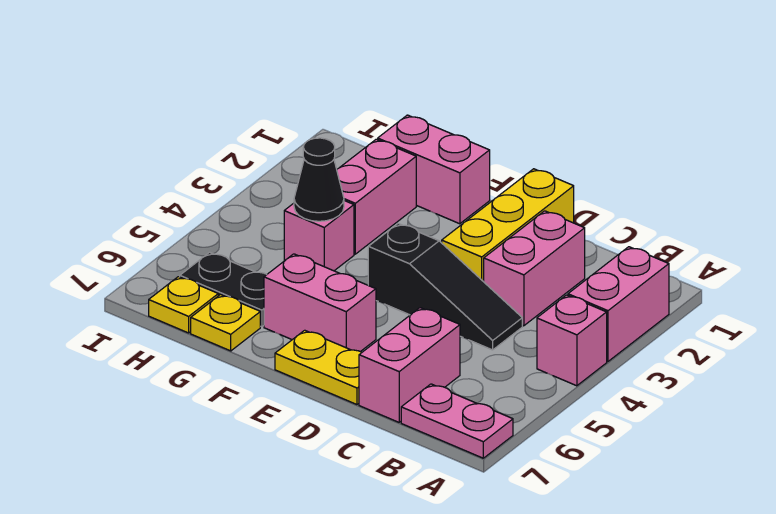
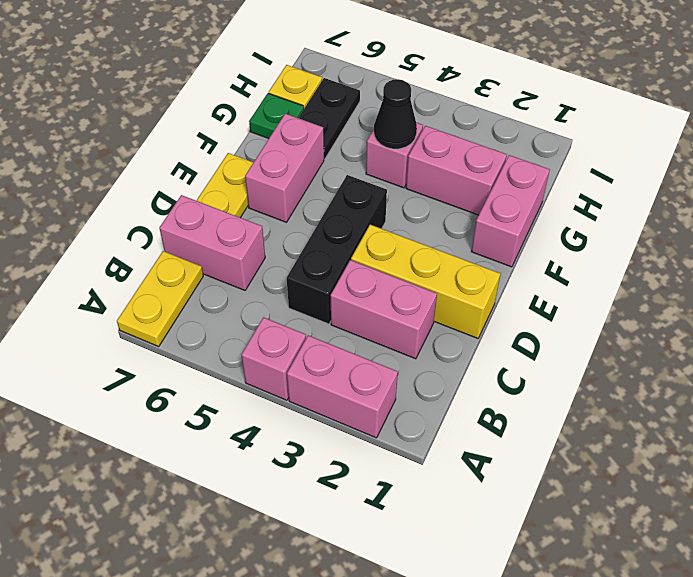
pink 1x2 plate [401,384,513,458] -> yellow 1x2 plate [117,251,203,347]
black 1x3 slope [368,224,522,350] -> black 1x3 brick [287,175,387,324]
yellow 1x1 plate [191,295,260,351] -> green 1x1 plate [249,93,304,139]

